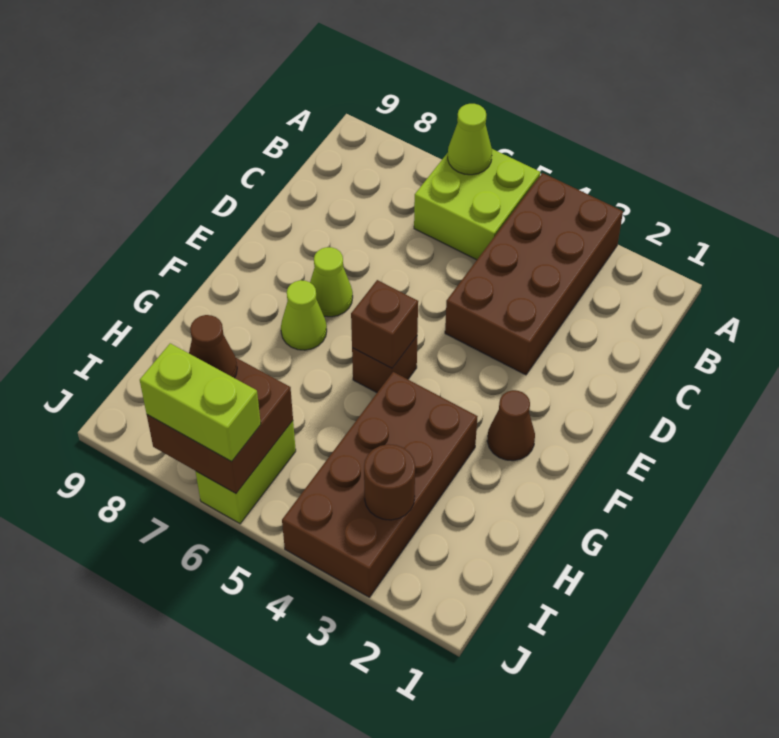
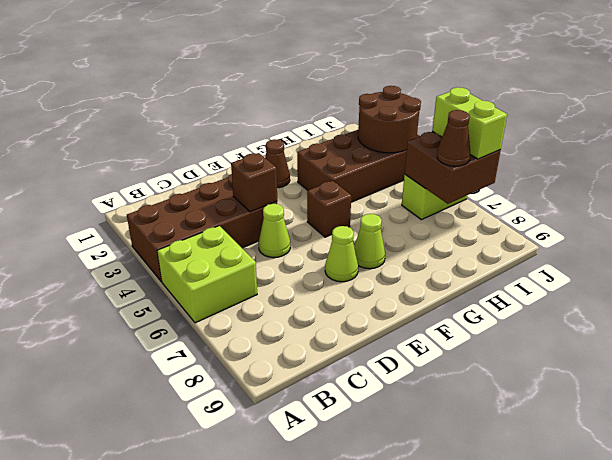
lime 1x1 cone [448,104,492,175] -> lime 1x1 cone moved to [258,204,290,258]
brown 1x1 brick [351,280,418,368] -> brown 1x1 brick moved to [231,153,277,212]
brown 1x1 round brick [364,444,415,520] -> brown 2x2 round brick [358,86,421,153]

